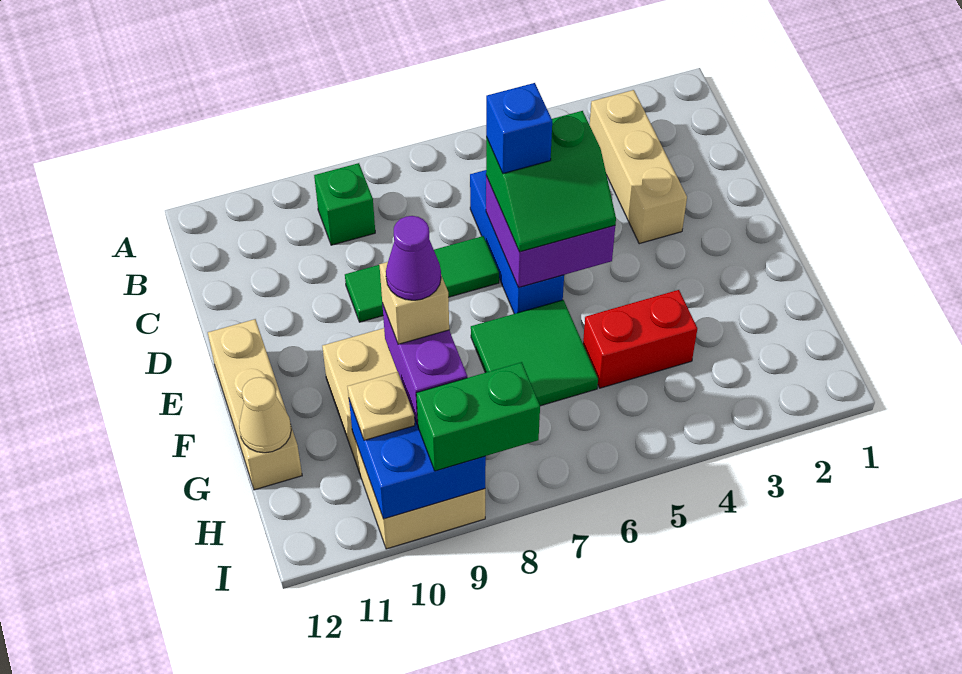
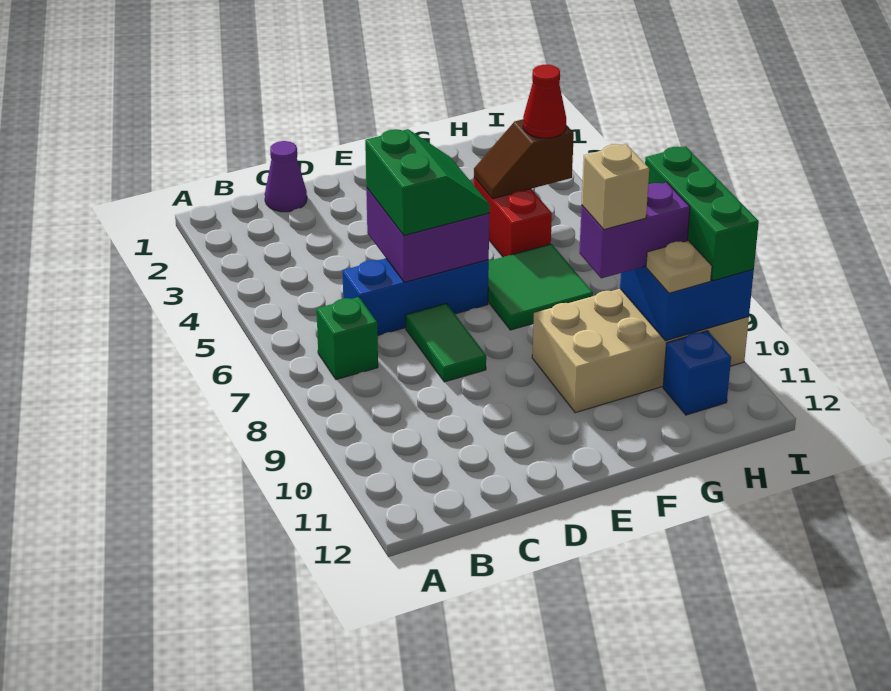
tan 1x3 brick [590,90,687,244] -> none
green 1x1 brick [314,163,375,245] -> green 1x1 brick moved to [316,297,378,379]
blue 1x1 brick [486,83,552,173] -> blue 1x1 brick moved to [663,331,731,415]
green 1x3 tile [345,236,499,322] -> green 1x2 tile [406,303,486,382]
tan 1x3 brick [208,319,302,490] -> none
none -> brown 1x2 slope [474,119,574,199]
purple 1x1 cone [386,216,441,300] -> purple 1x1 cone moved to [265,141,307,212]
tan 1x1 cone [239,377,291,453] -> none
none -> red 1x1 cone [523,65,566,138]
green 1x2 brick [416,362,540,471] -> green 1x3 brick [645,146,759,281]

